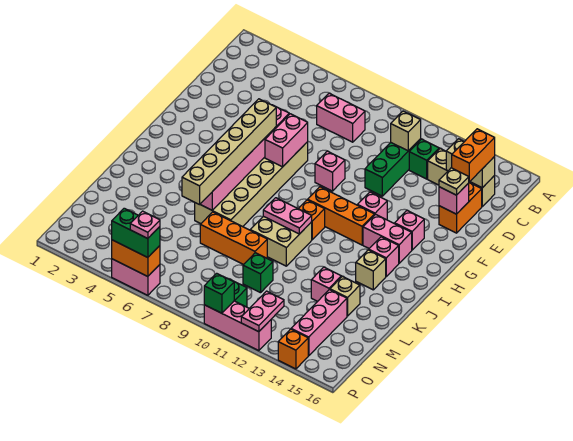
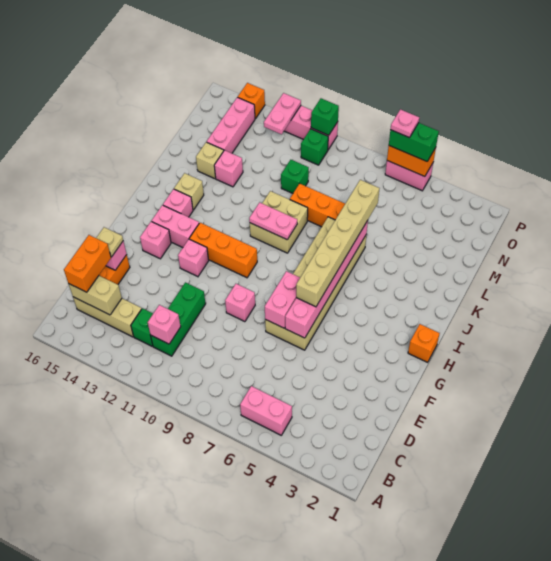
pink 1x2 brick [317,93,365,142] -> pink 1x2 brick moved to [240,386,292,435]
tan 1x1 brick [391,111,421,151] -> pink 1x1 brick [148,305,181,344]
orange 1x1 brick [299,200,325,240] -> orange 1x1 brick moved to [408,324,440,362]

